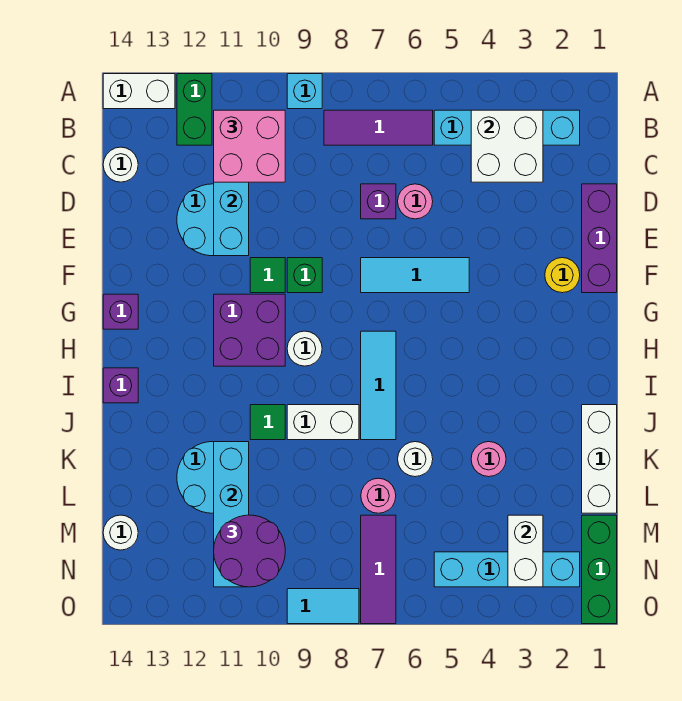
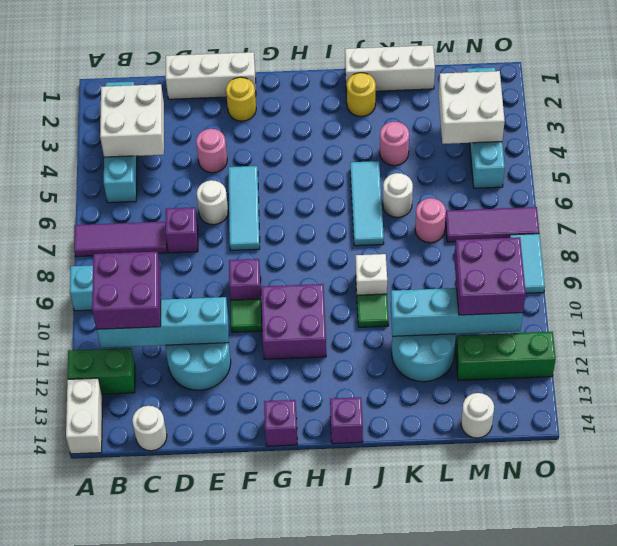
purple 1x3 tile [324,110,433,145] -> purple 1x3 tile turned to [74,222,167,257]
pink 2x2 brick [214,110,285,182] -> purple 2x2 brick [92,252,161,329]
purple 1x3 brick [582,184,617,293] -> white 1x3 brick [166,52,256,99]
pink 1x1 round brick [398,184,433,219] -> pink 1x1 round brick moved to [196,129,227,173]
green 1x1 brick [287,258,322,293] -> purple 1x1 brick [229,259,261,300]
cyan 1x3 tile [361,331,396,440] -> cyan 1x3 tile turned to [350,161,384,246]
white 1x1 round brick [287,331,322,366] -> white 1x1 round brick moved to [197,180,228,225]
none -> yellow 1x1 round brick [347,73,376,116]
white 1x2 brick [287,405,359,440] -> white 1x1 brick [356,254,387,295]
green 1x3 brick [582,515,617,624] -> green 1x3 brick moved to [456,332,556,380]
white 1x2 brick [508,515,543,587] -> white 2x2 brick [439,71,505,144]
purple 2x2 round brick [214,515,285,587] -> purple 2x2 brick [454,237,526,315]

